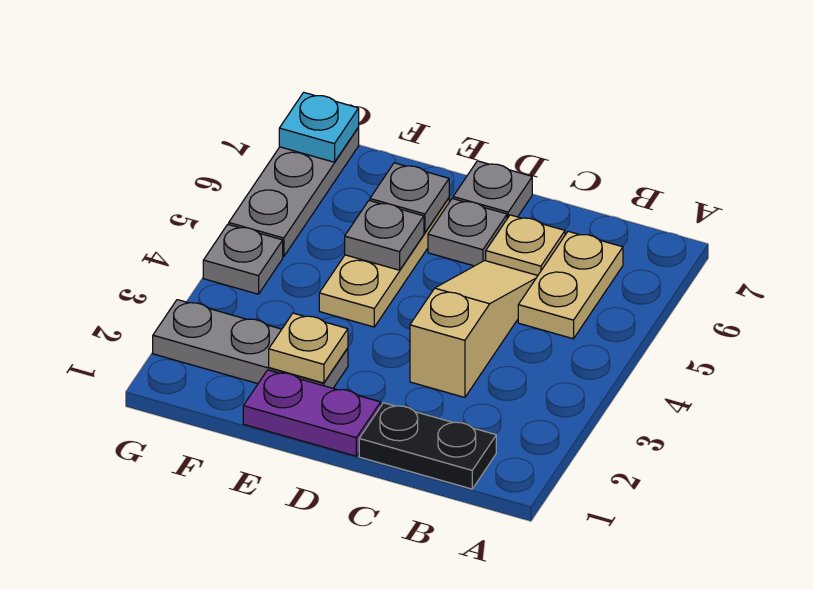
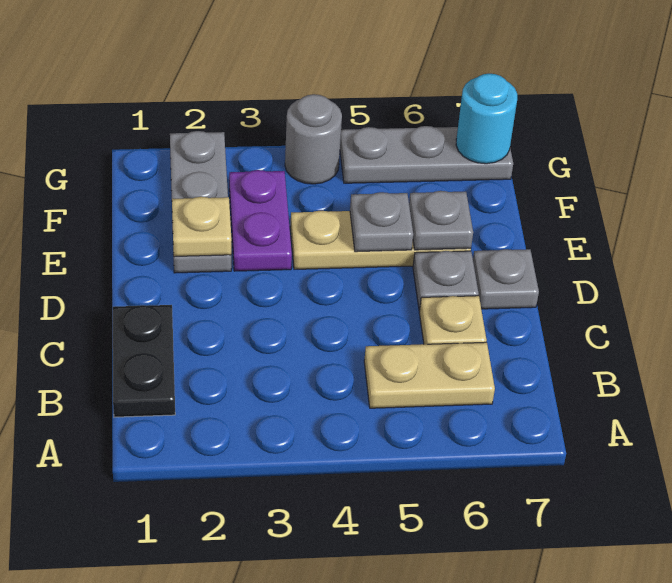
tan 1x3 slope [410,261,538,397] -> none
purple 1x2 plate [243,370,381,456] -> purple 1x2 plate moved to [229,170,292,271]
grey 1x1 plate [203,224,283,294] -> grey 1x1 round brick [285,94,342,184]
cyan 1x1 plate [279,92,359,162] -> cyan 1x1 round brick [456,74,517,164]

